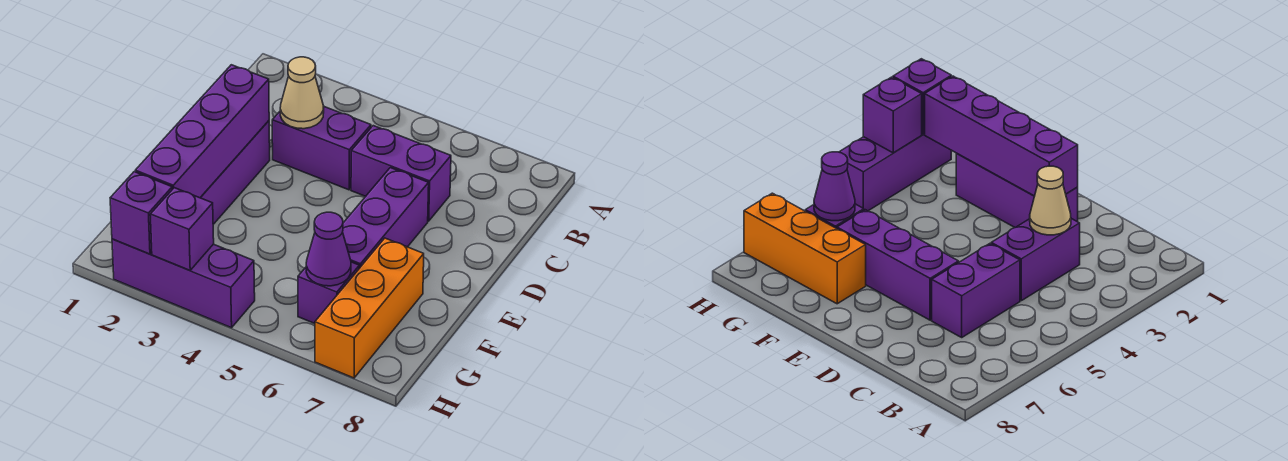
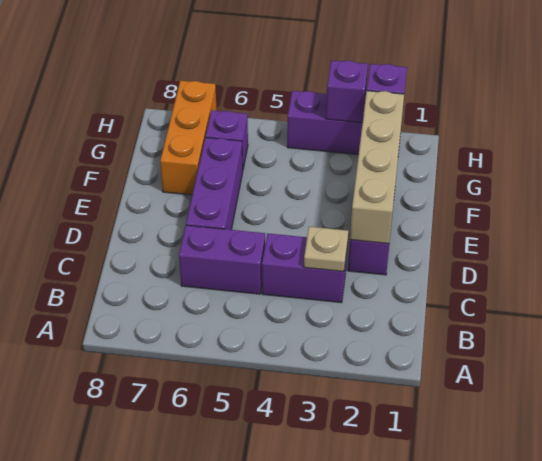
tan 1x1 cone [280,57,324,129] -> tan 1x1 plate [304,227,348,272]
purple 1x4 brick [135,65,269,198] -> tan 1x4 brick [350,91,404,244]
purple 1x1 cone [306,212,351,286] -> none

